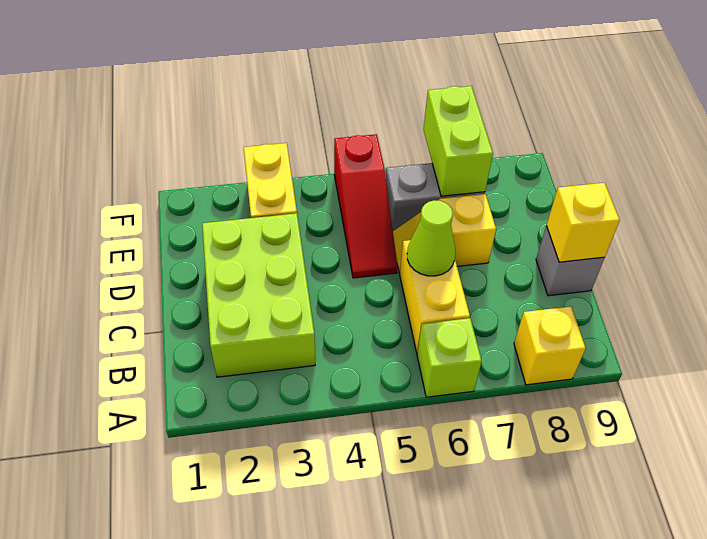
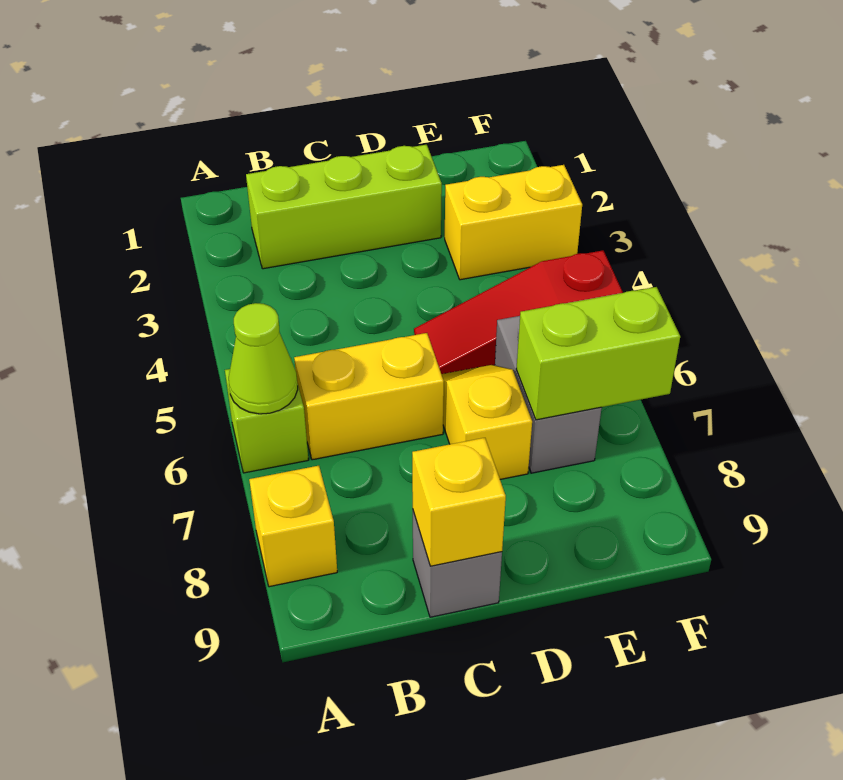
lime 2x3 brick [202,213,315,377] -> lime 1x3 brick [246,145,442,269]
lime 1x1 cone [407,200,455,276] -> lime 1x1 cone moved to [229,303,298,414]

